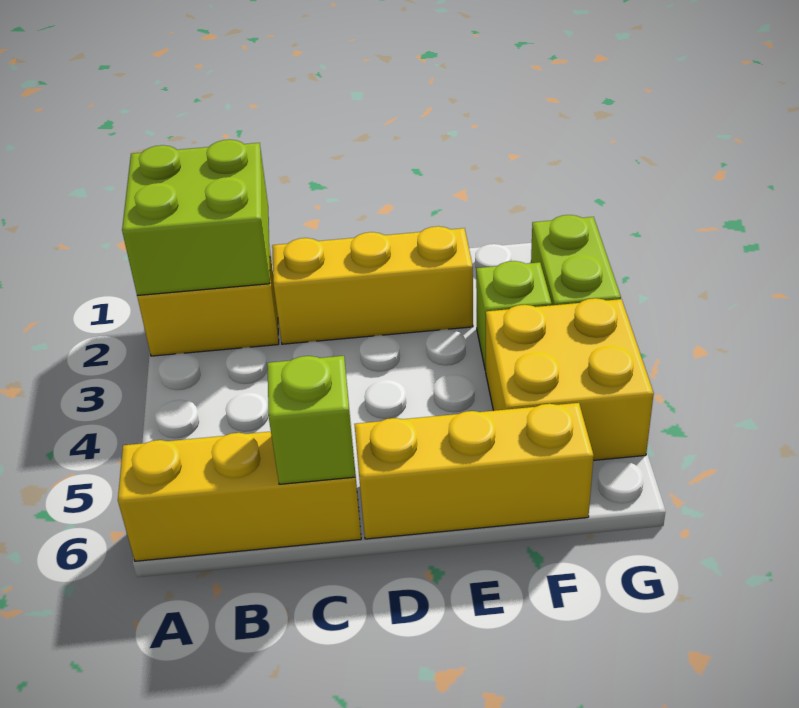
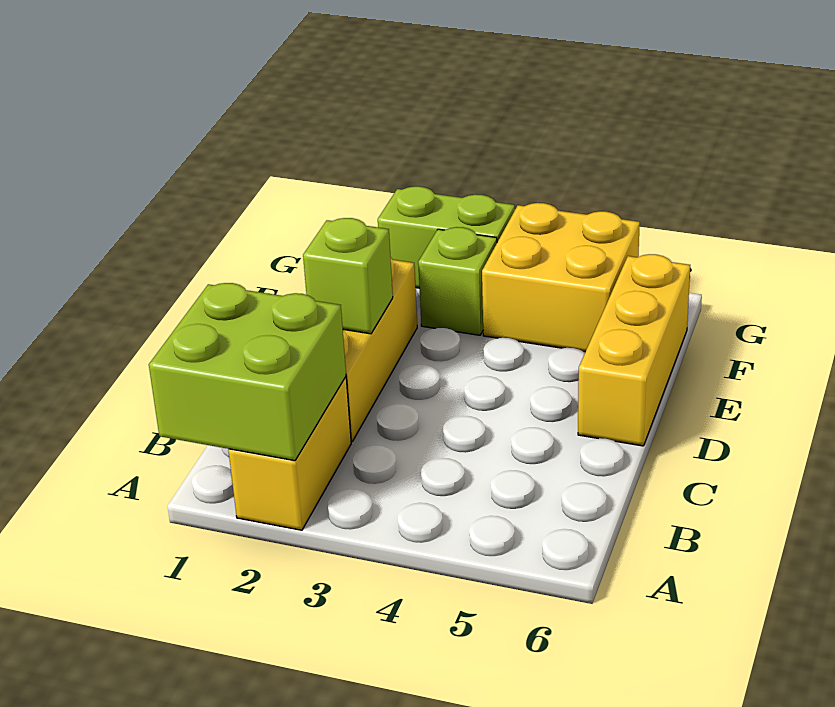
yellow 1x3 brick [118,432,361,561] -> none
lime 1x1 brick [267,356,355,484] -> lime 1x1 brick moved to [303,218,393,334]

